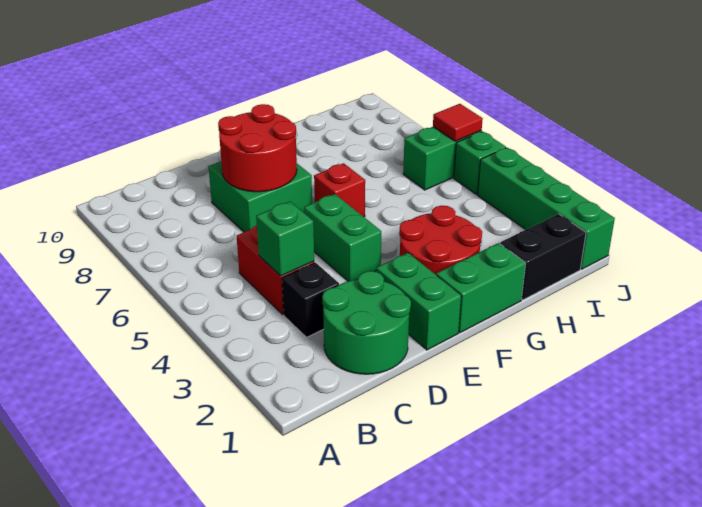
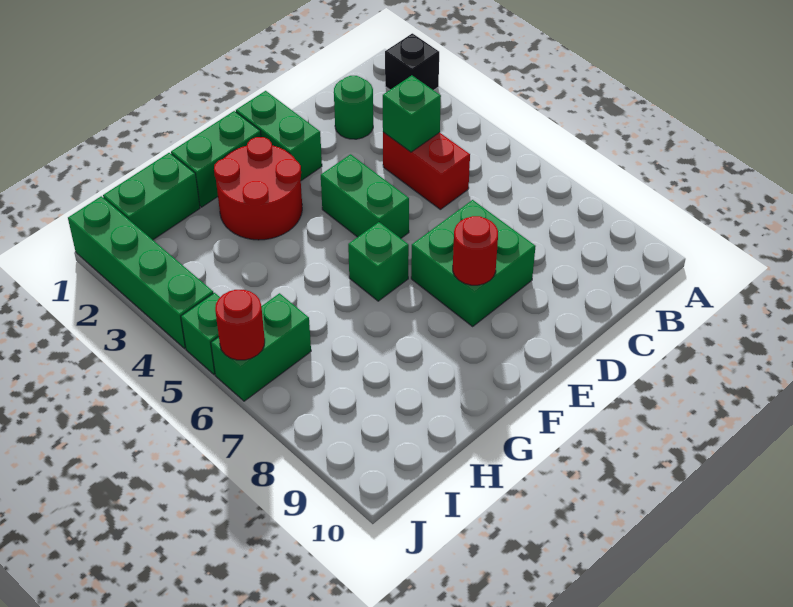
green 2x2 round brick [322,271,411,374] -> green 1x1 round brick [334,76,373,139]
black 1x1 brick [282,263,339,337] -> black 1x1 brick moved to [385,33,439,90]
red 2x2 round brick [218,104,297,192] -> red 1x1 round brick [453,216,498,285]
red 1x1 brick [314,163,365,217] -> green 1x1 brick [348,222,409,301]
black 1x2 brick [500,214,586,300] -> green 1x2 brick [103,153,200,240]
red 1x1 tile [433,104,483,141] -> red 1x1 round brick [215,290,265,360]

